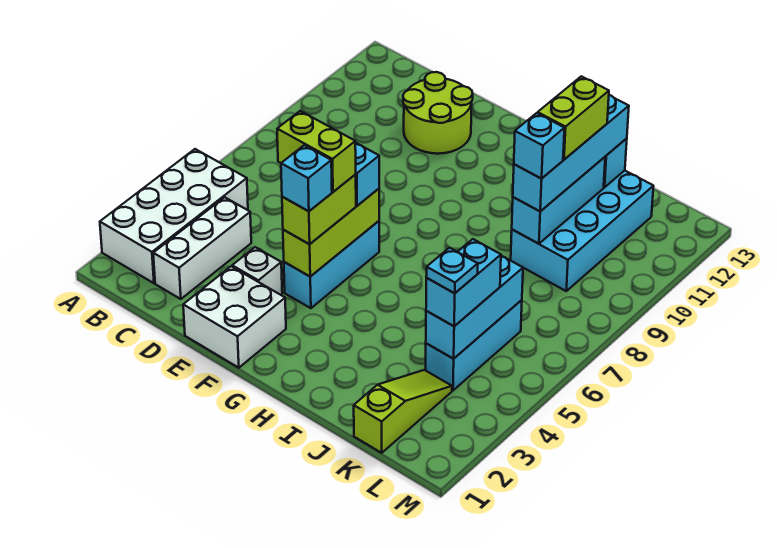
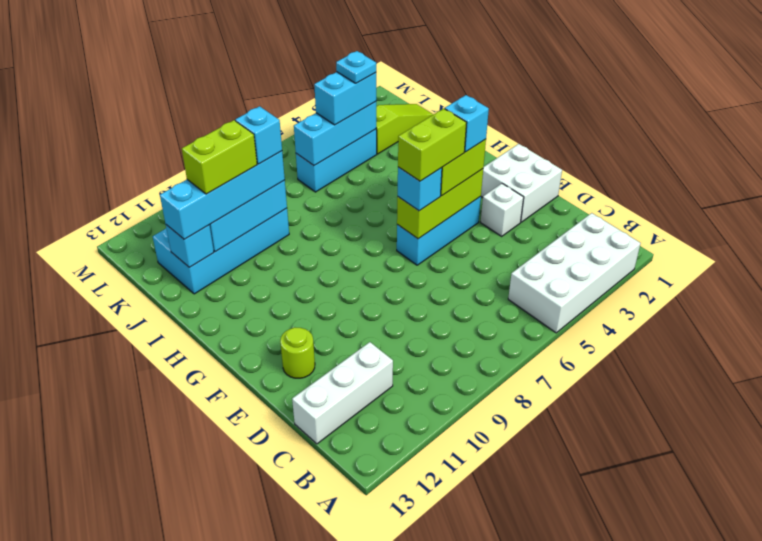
white 1x3 brick [153,197,251,299] -> white 1x3 brick moved to [292,342,393,444]
lime 2x2 round brick [403,72,473,154] -> lime 1x1 round brick [280,327,315,378]
lime 1x2 brick [277,111,356,192] -> lime 1x2 brick turned to [398,109,467,181]
lime 1x3 slope [354,370,452,453] -> lime 1x3 slope turned to [376,104,434,154]

